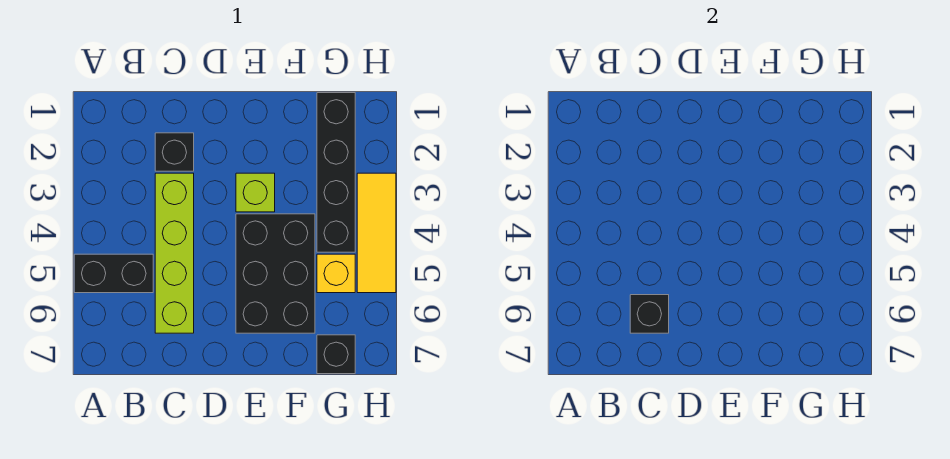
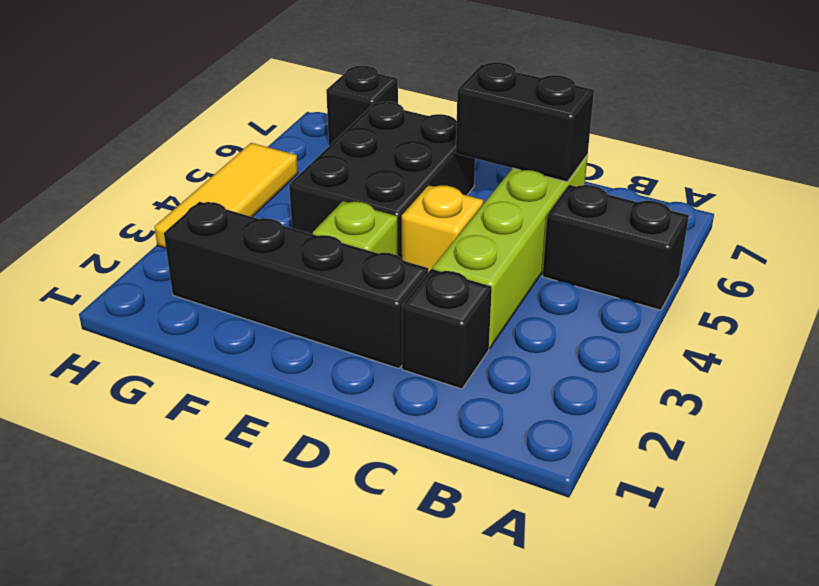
black 1x1 brick [630,295,669,333] -> black 1x2 brick [456,62,594,182]
black 1x4 brick [317,93,355,252] -> black 1x4 brick turned to [164,202,428,369]
yellow 1x1 brick [317,254,355,293] -> yellow 1x1 brick moved to [402,185,483,272]

